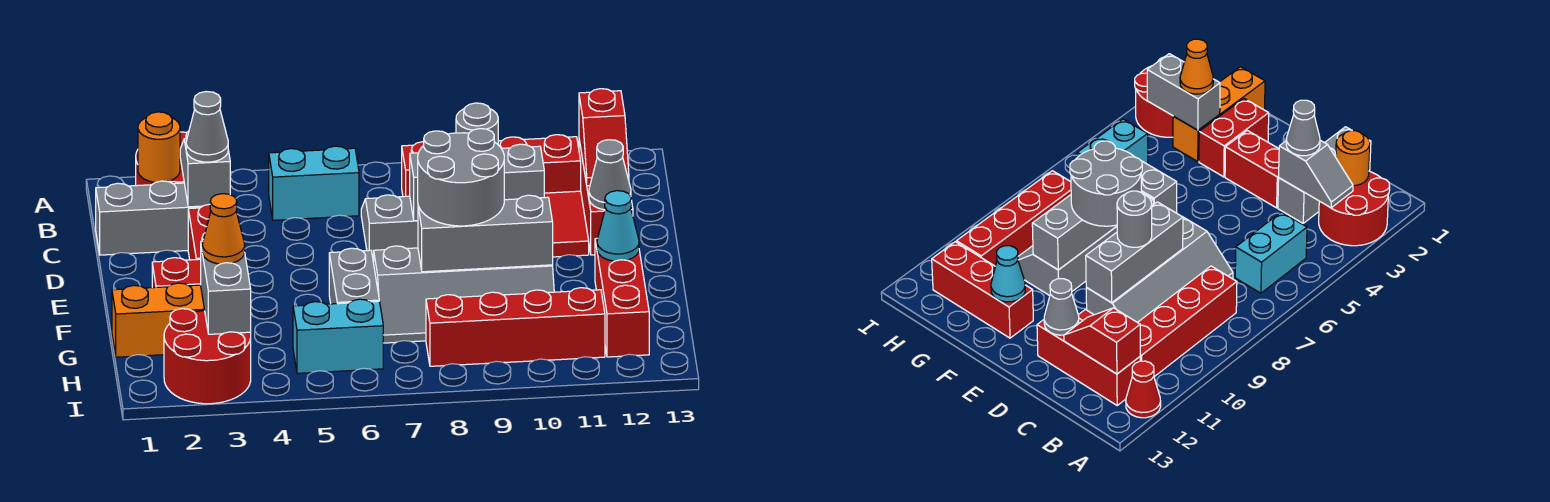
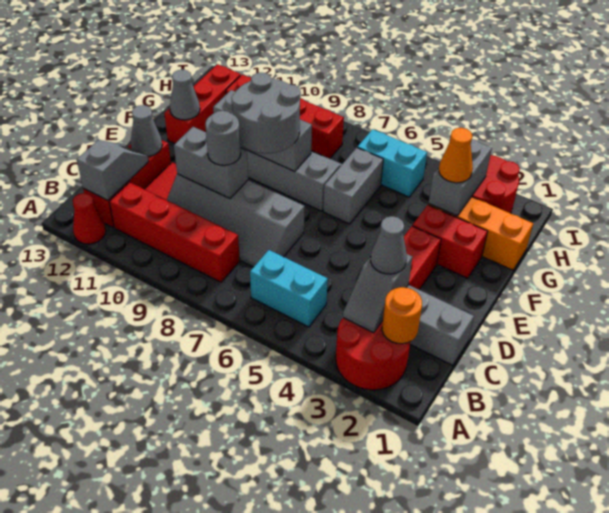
red 1x2 slope [579,89,629,186] -> grey 1x2 slope [77,140,149,200]
grey 1x3 brick [410,144,544,221] -> grey 1x2 brick [174,127,248,198]
cyan 1x1 cone [597,191,639,261] -> grey 1x1 cone [170,70,200,120]

